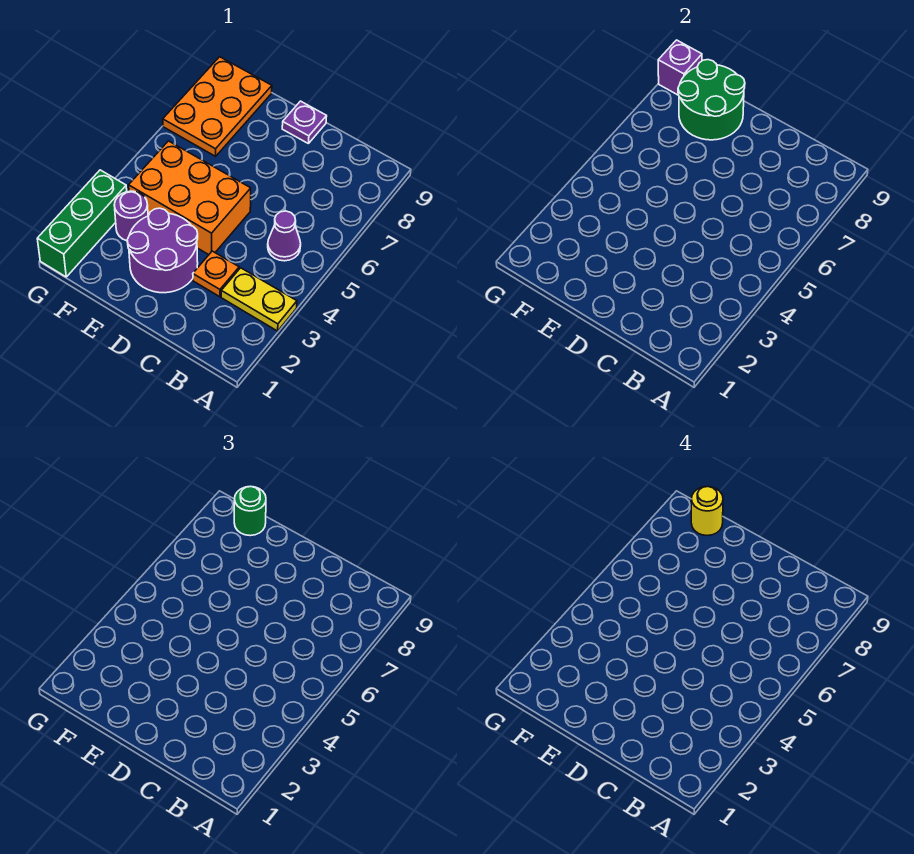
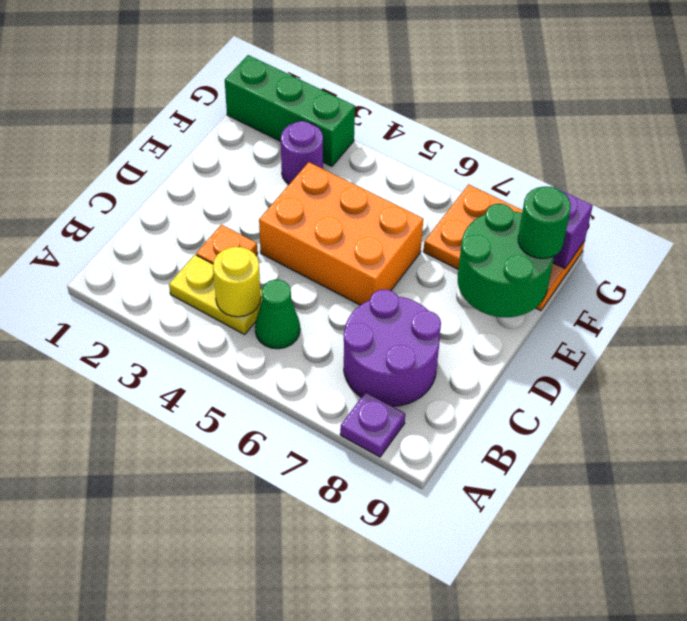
yellow 1x2 plate [221,268,297,331] -> yellow 1x2 plate turned to [169,255,262,334]
purple 1x1 cone [268,211,301,261] -> green 1x1 cone [255,280,300,349]
purple 2x2 round brick [127,208,198,293] -> purple 2x2 round brick moved to [344,289,441,406]
orange 2x3 brick [129,141,251,255] -> orange 2x3 brick turned to [259,162,423,305]
purple 1x1 plate [282,101,327,144] -> purple 1x1 plate moved to [340,392,405,457]
yellow 1x1 round brick [691,487,723,536] -> yellow 1x1 round brick moved to [213,247,261,317]

